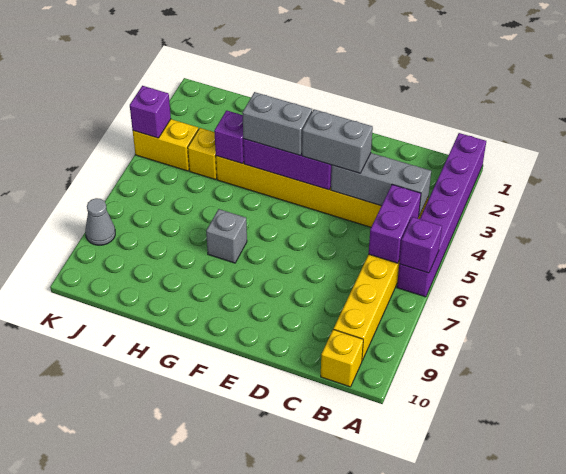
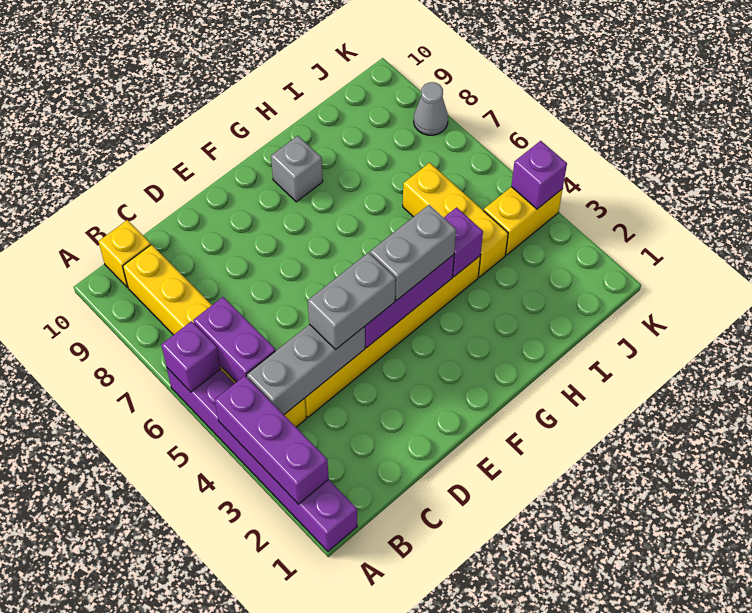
none -> purple 1x3 brick [215,376,329,504]
grey 1x1 brick [206,209,247,263] -> grey 1x1 brick moved to [271,136,323,202]
yellow 1x1 brick [188,128,217,180] -> yellow 1x3 brick [403,163,508,277]

